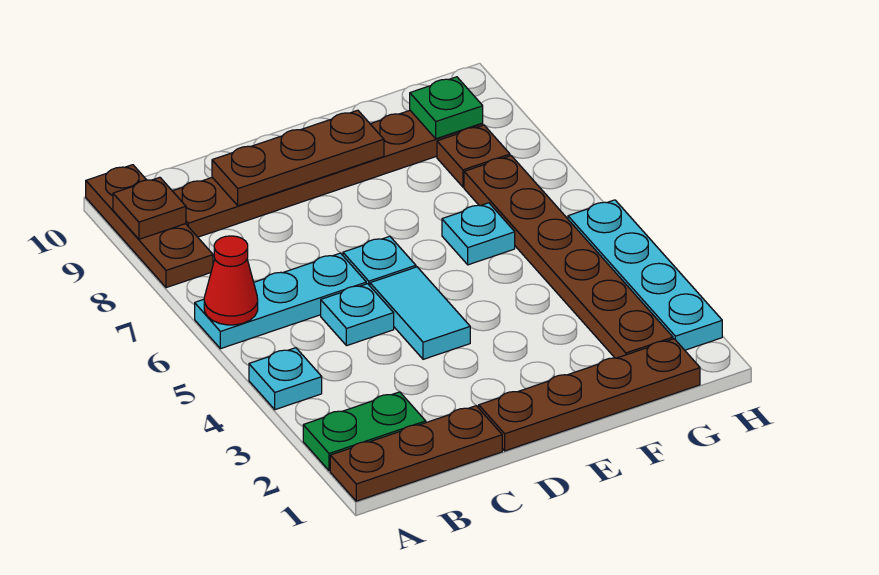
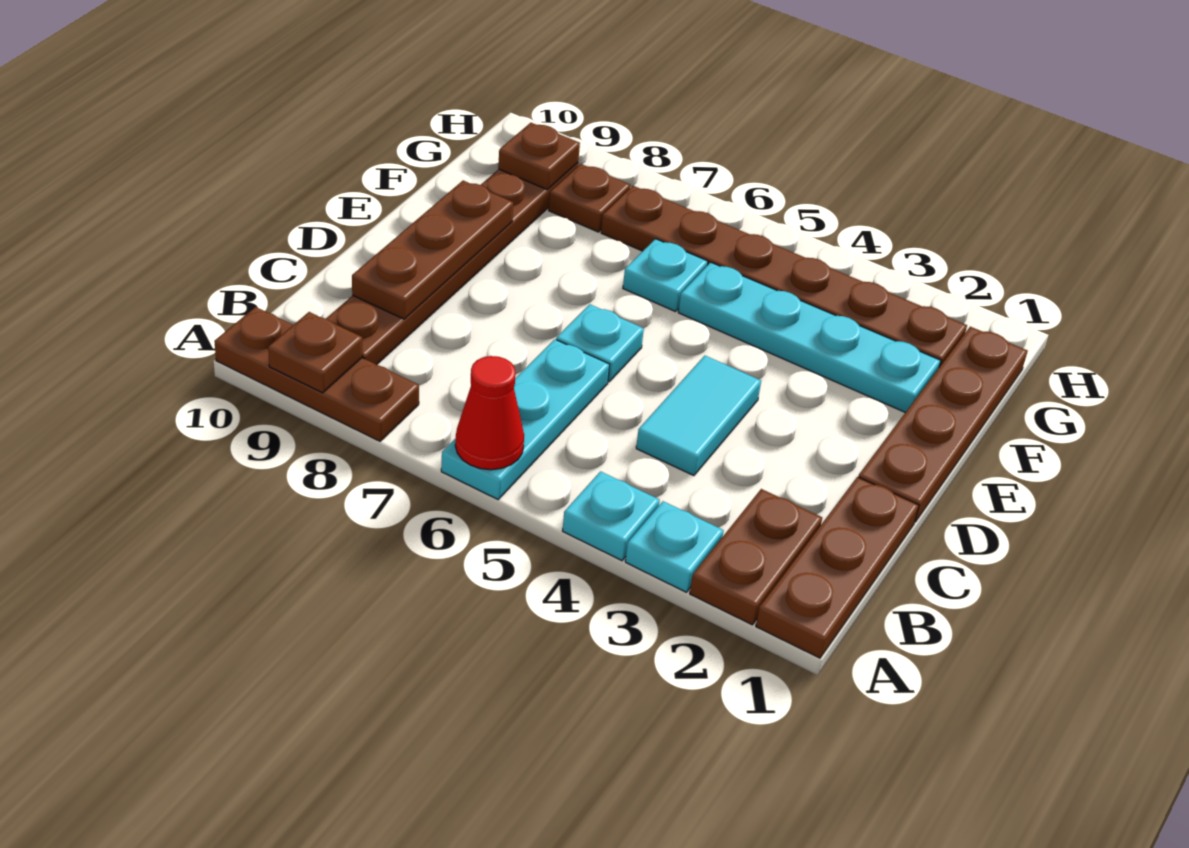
green 1x2 plate [303,392,426,471] -> brown 1x2 plate [690,489,822,625]
cyan 1x1 plate [321,284,394,346] -> cyan 1x1 plate moved to [625,501,724,592]
cyan 1x2 tile [370,267,470,359] -> cyan 1x2 tile turned to [636,356,761,476]
green 1x1 plate [410,77,483,139] -> brown 1x1 plate [498,123,580,190]
cyan 1x4 plate [568,200,722,350] -> cyan 1x4 plate moved to [678,262,941,412]

